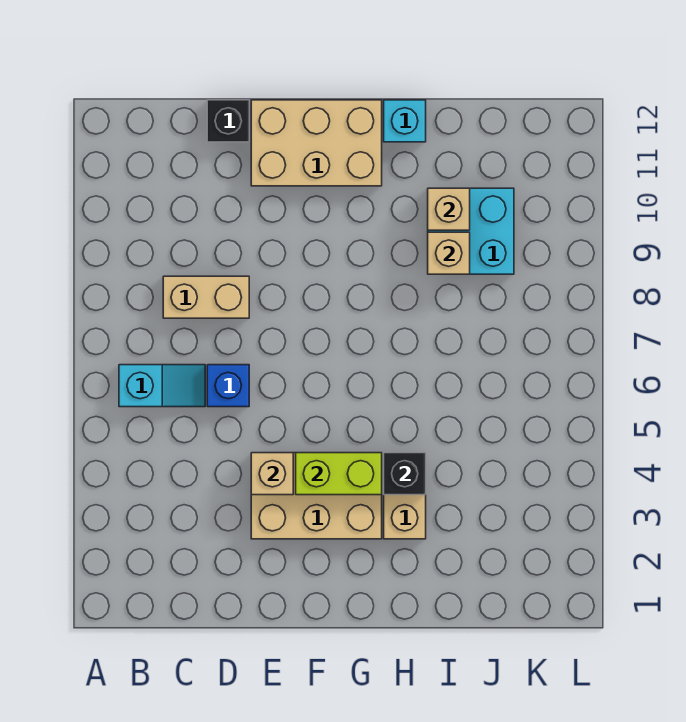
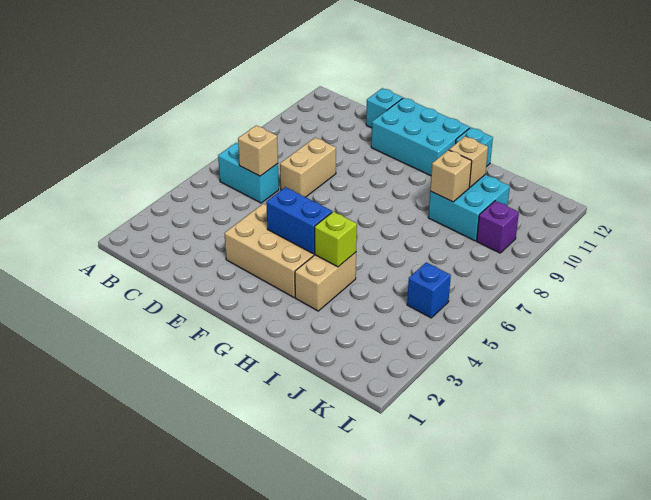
cyan 1x2 slope [119,365,205,407] -> cyan 1x2 brick [218,143,279,203]
tan 1x2 brick [163,276,249,318] -> tan 1x2 brick turned to [280,138,336,197]
blue 1x1 brick [207,365,249,407] -> blue 1x1 brick moved to [407,262,451,318]
black 1x1 brick [207,100,249,142] -> cyan 1x1 brick [366,88,403,128]
tan 1x1 brick [251,453,293,495] -> tan 1x1 brick moved to [238,126,278,176]
tan 2x3 brick [251,100,382,186] -> cyan 2x3 brick [371,98,470,176]
lime 1x2 brick [296,453,382,495] -> blue 1x2 brick [266,187,332,254]
black 1x1 brick [384,453,426,495] -> lime 1x1 brick [314,212,357,267]
none -> purple 1x1 brick [477,201,519,253]

